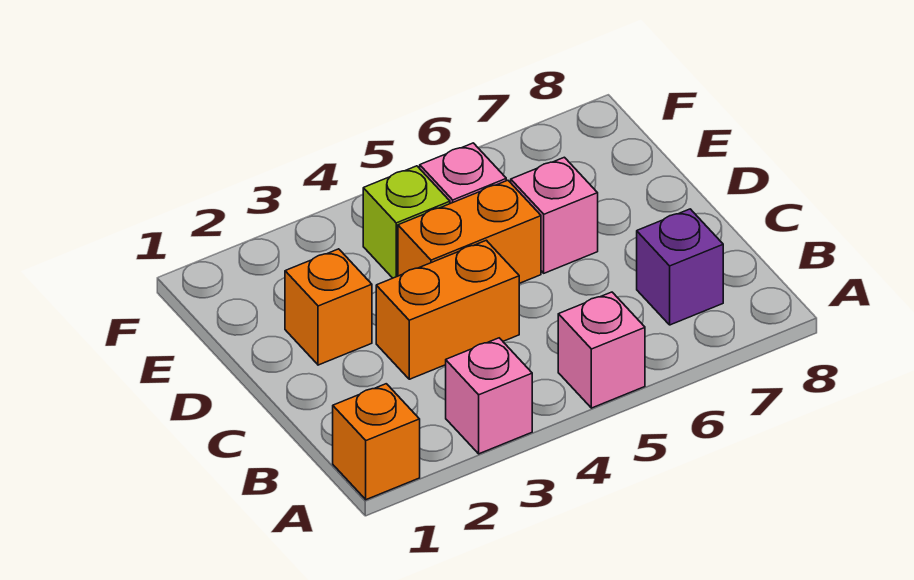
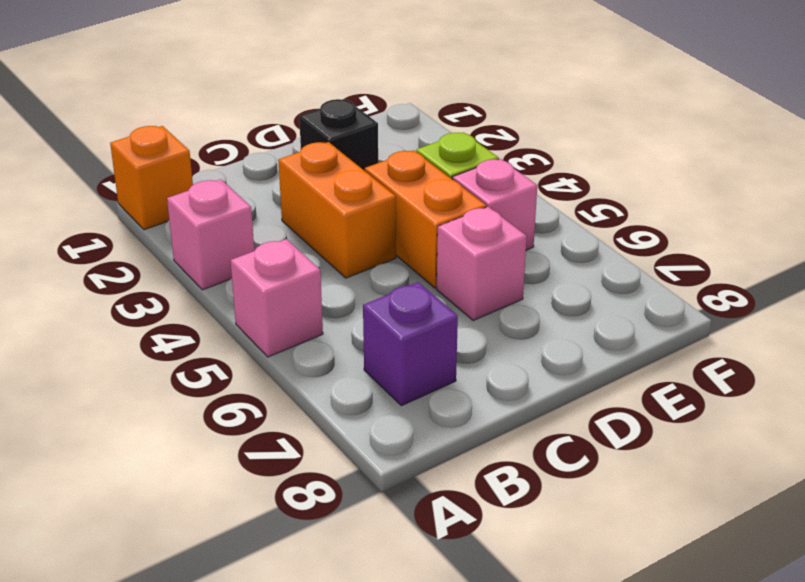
orange 1x1 brick [285,249,372,365] -> black 1x1 brick [299,99,378,171]

